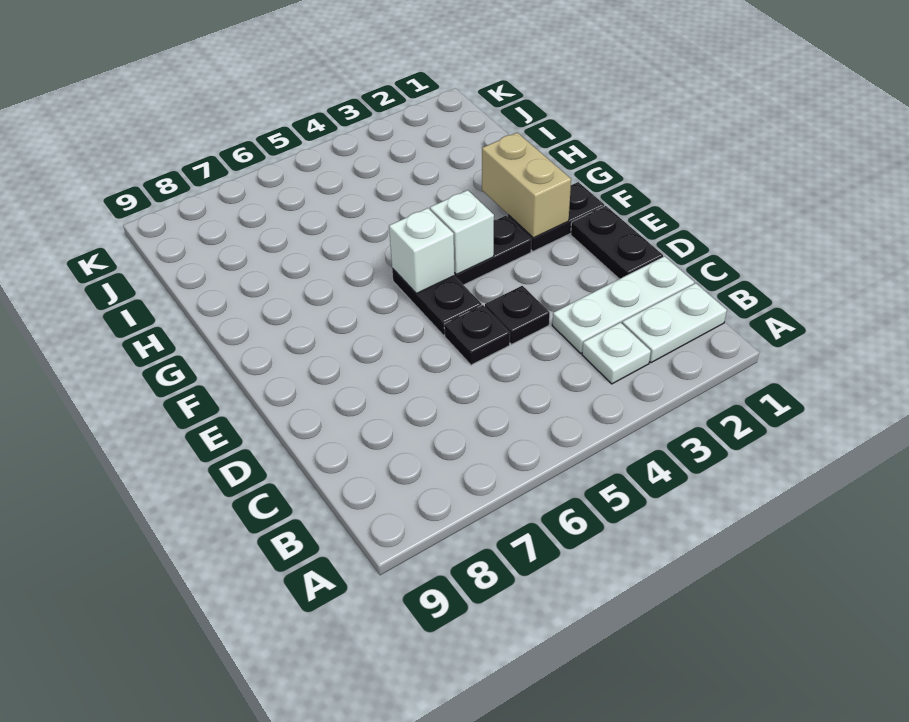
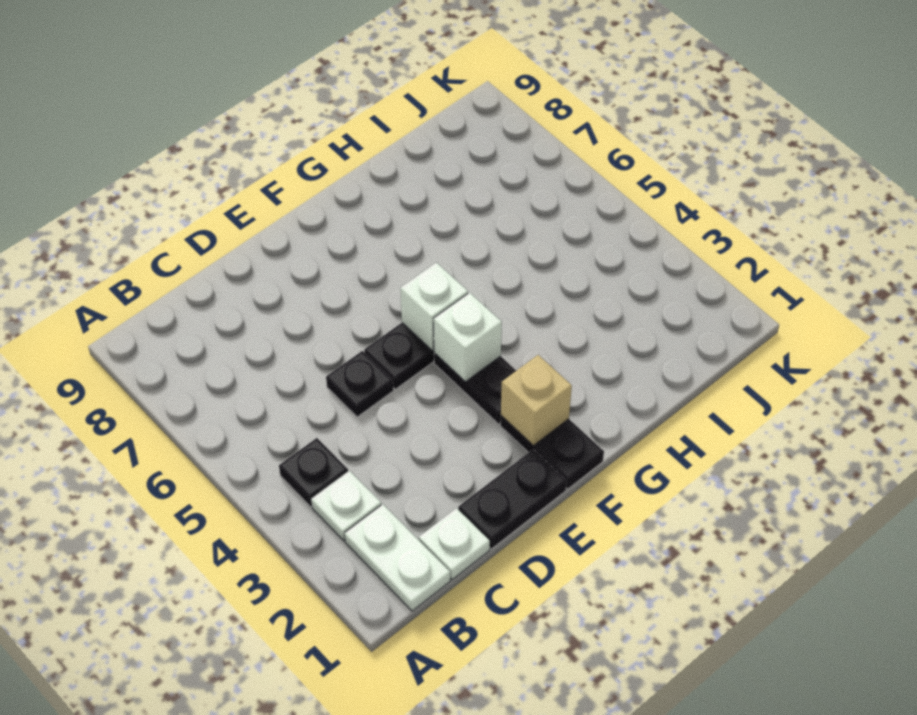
white 1x3 plate [552,256,694,353] -> white 1x1 plate [419,508,490,580]
black 1x1 plate [485,286,550,344] -> black 1x1 plate moved to [279,438,348,507]
tan 1x2 brick [482,132,571,238] -> tan 1x1 brick [501,355,572,446]

